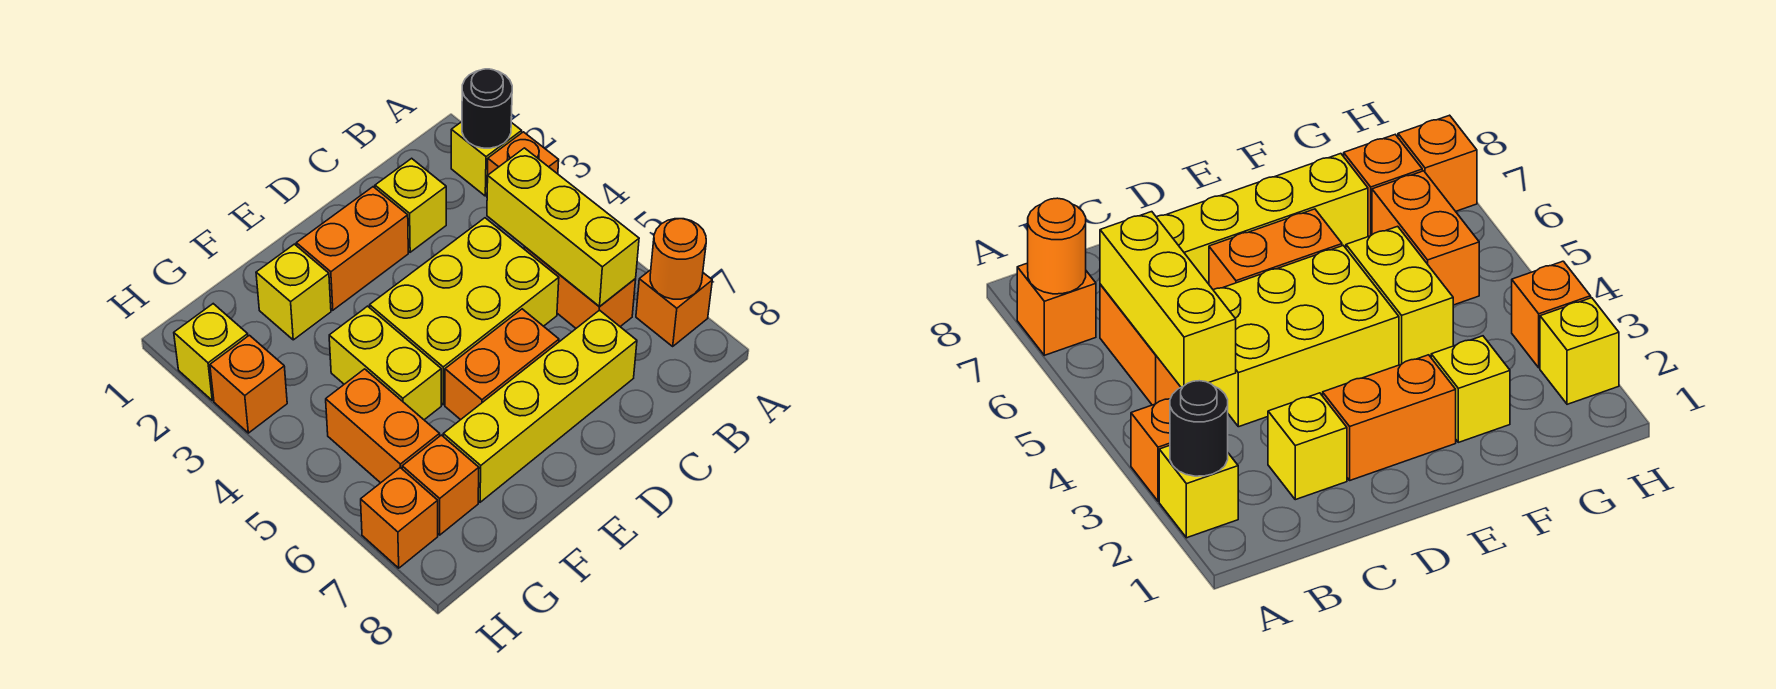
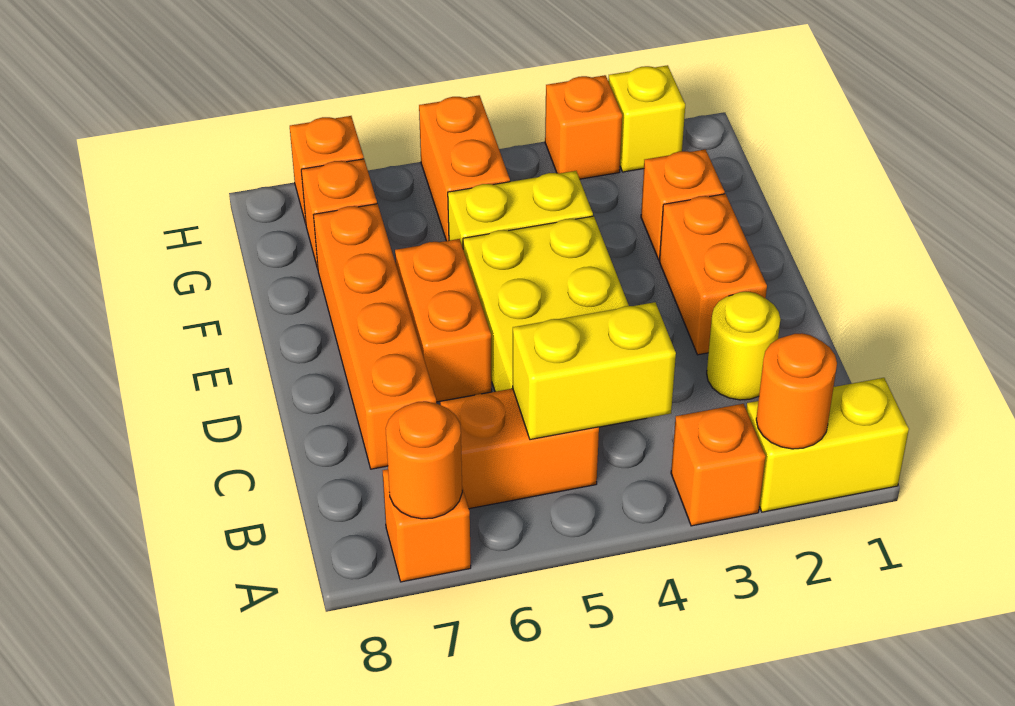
yellow 1x1 brick [451,122,522,196] -> yellow 1x2 brick [746,378,909,512]
black 1x1 round brick [462,69,512,148] -> orange 1x1 round brick [756,333,837,449]
yellow 1x3 brick [487,148,639,306] -> yellow 1x2 brick [513,302,676,440]
yellow 1x1 brick [375,158,446,252] -> yellow 1x1 round brick [707,292,780,400]
yellow 1x4 brick [443,310,637,502] -> orange 1x4 brick [314,204,436,469]
yellow 1x1 brick [256,244,331,340] -> orange 1x1 brick [641,149,725,260]
orange 1x2 brick [326,369,440,483] -> orange 1x2 brick turned to [419,95,510,241]

